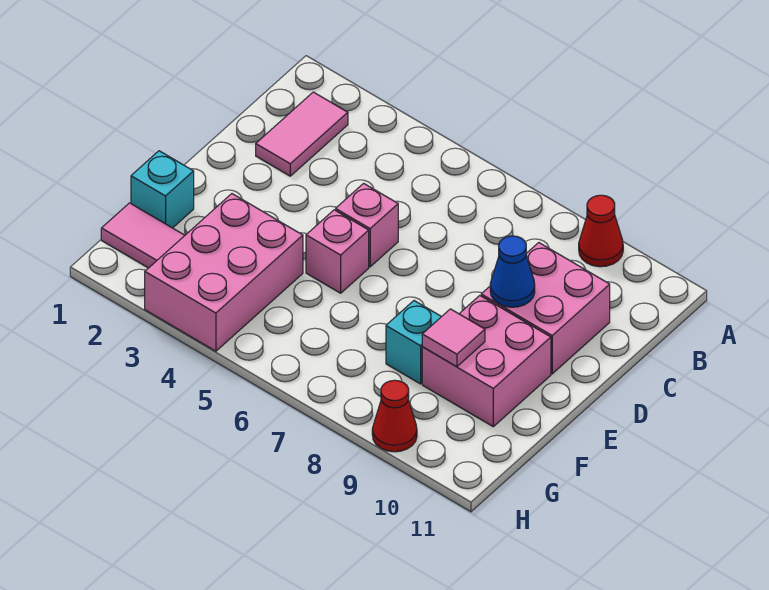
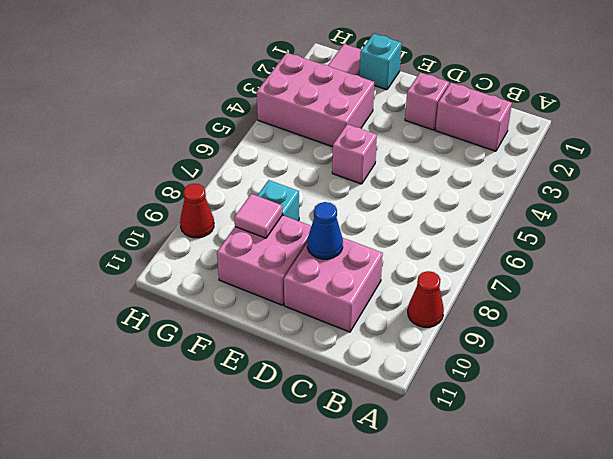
pink 1x2 tile [256,92,348,176] -> pink 1x2 brick [435,83,512,151]
pink 1x1 brick [336,183,398,267] -> pink 1x1 brick moved to [405,72,449,130]

